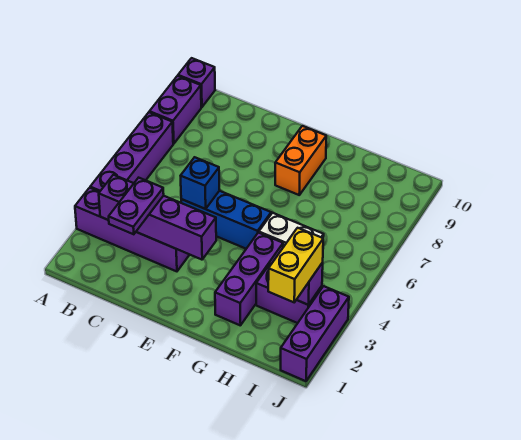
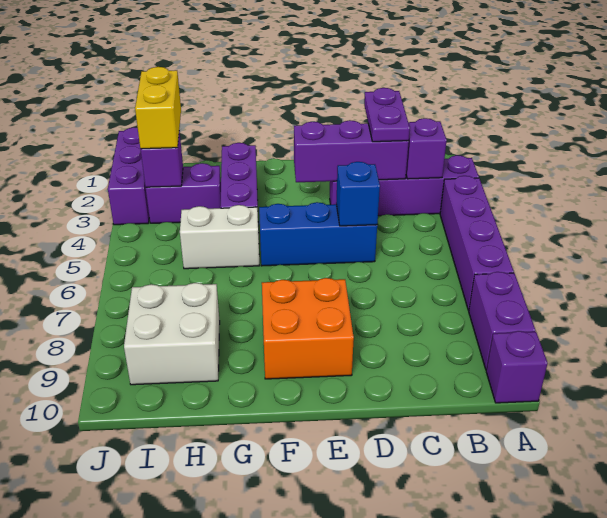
orange 1x2 brick [275,126,326,195] -> orange 2x2 brick [262,278,354,379]
none -> white 2x2 brick [124,283,220,385]

